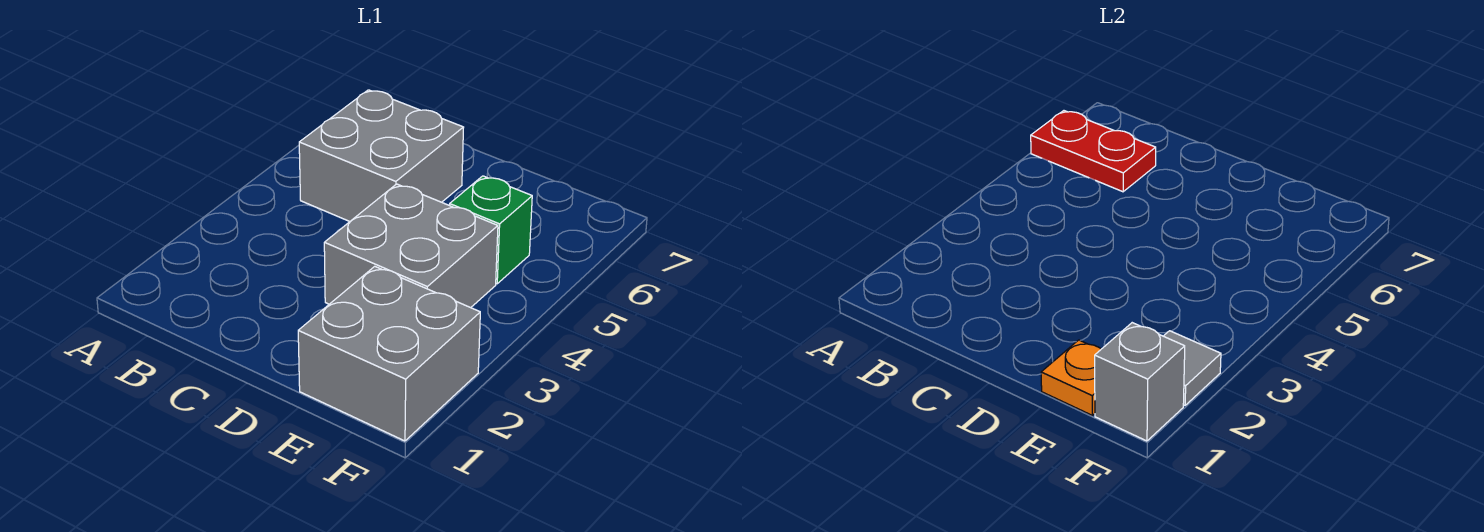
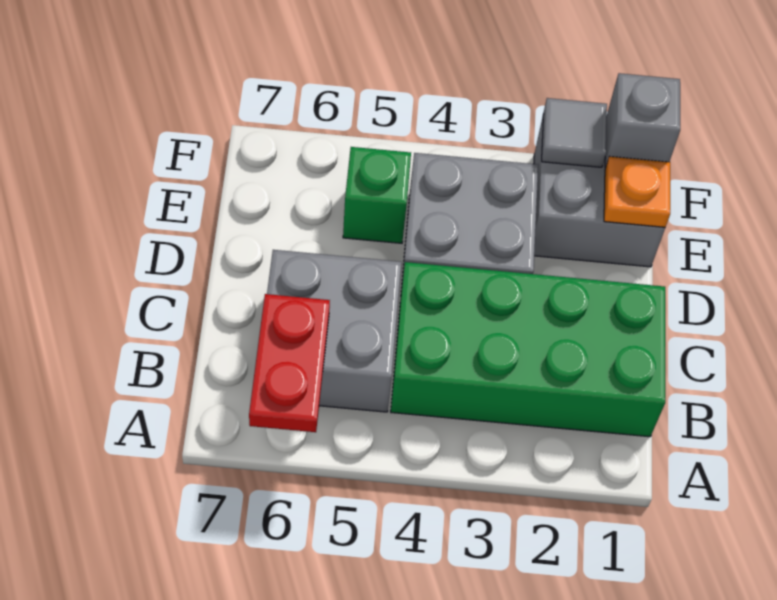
none -> green 2x4 brick [391,262,665,437]

